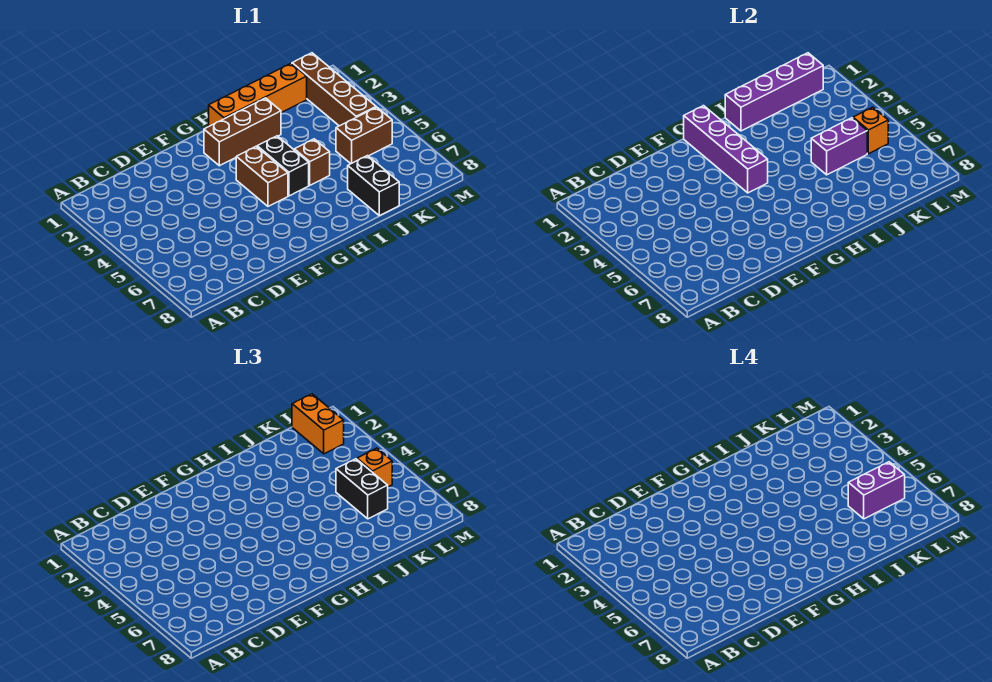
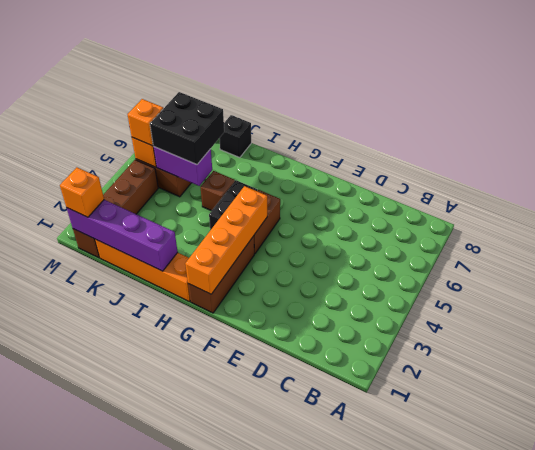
purple 1x4 brick [684,106,768,193] -> orange 1x4 brick [185,186,267,294]
brown 1x3 brick [204,98,281,166] -> brown 1x3 brick turned to [188,236,254,313]
black 1x2 brick [348,156,399,216] -> black 1x1 brick [219,115,251,158]
black 1x2 brick [336,459,388,519] -> black 2x2 brick [150,92,224,165]
purple 1x2 brick [848,462,905,519] -> none
orange 1x2 brick [292,394,344,454] -> orange 1x1 brick [60,167,104,217]

